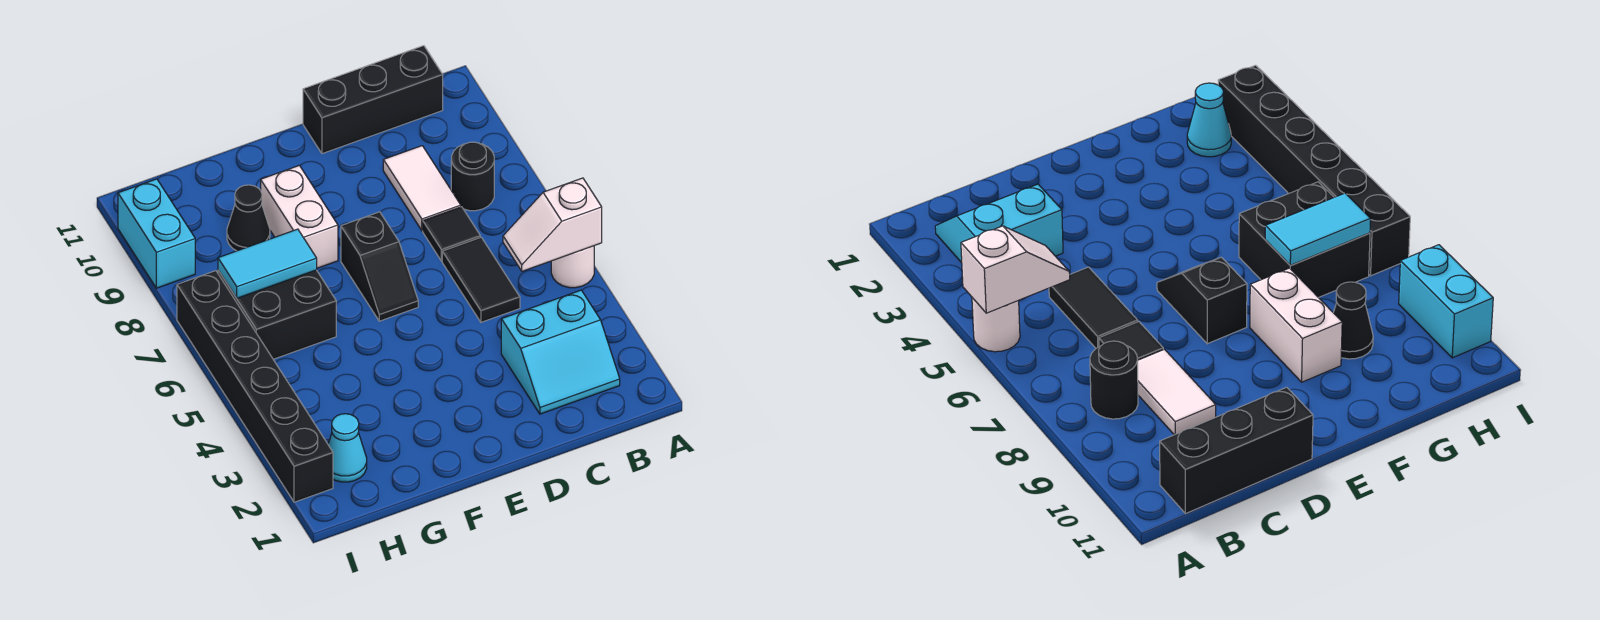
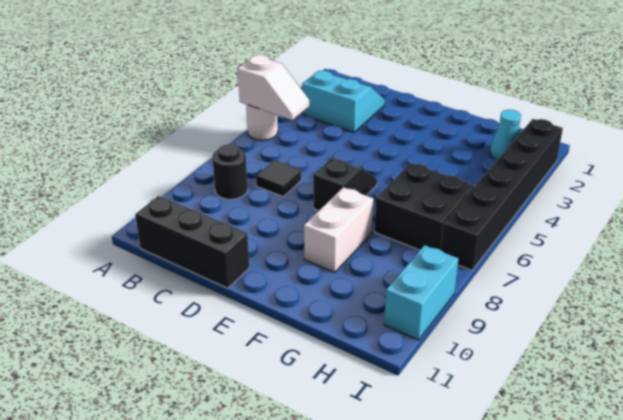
black 1x2 tile [442,237,520,322] -> none
white 1x2 tile [383,146,461,231] -> none
cyan 1x2 tile [218,229,317,298] -> none
black 1x1 cone [227,185,270,251] -> none

